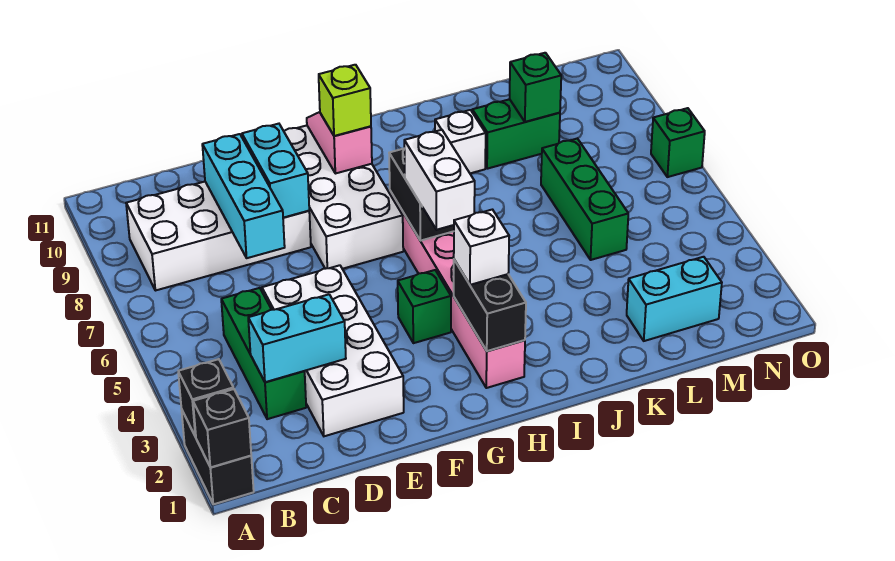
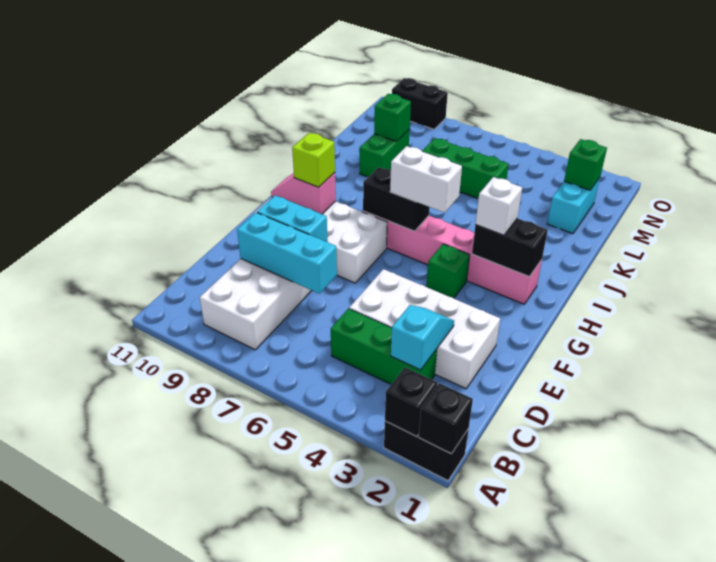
cyan 1x2 brick [248,294,346,382] -> cyan 1x2 slope [391,305,454,370]
white 1x1 brick [435,110,486,173] -> none
green 1x1 brick [651,108,705,177] -> green 1x1 brick moved to [564,139,607,190]
none -> black 1x2 brick [392,78,448,129]

